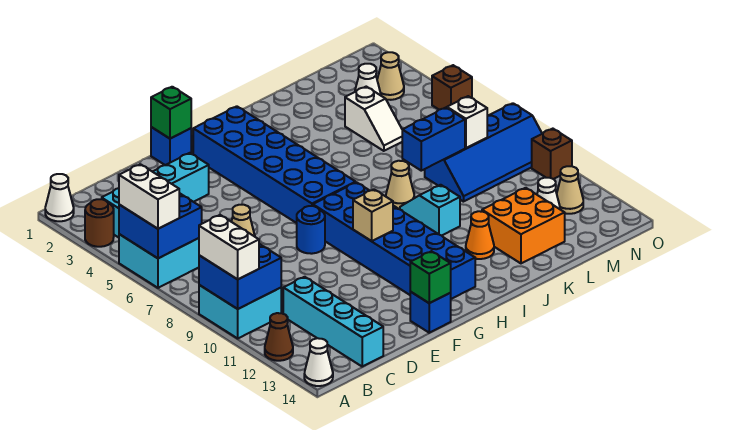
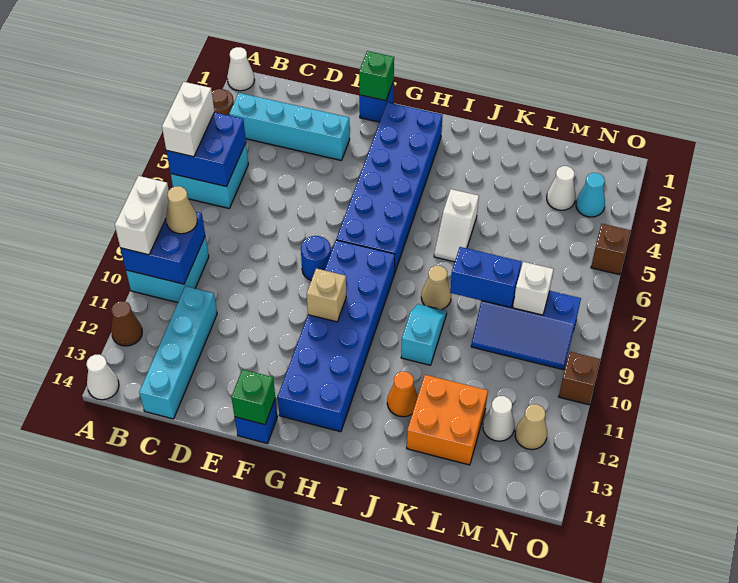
white 1x2 slope [345,87,402,151] -> white 1x2 slope moved to [434,189,479,262]
blue 2x4 slope [425,103,542,202] -> blue 2x3 slope [471,291,581,370]
tan 1x1 cone [377,52,404,100] -> cyan 1x1 cone [576,173,605,217]

